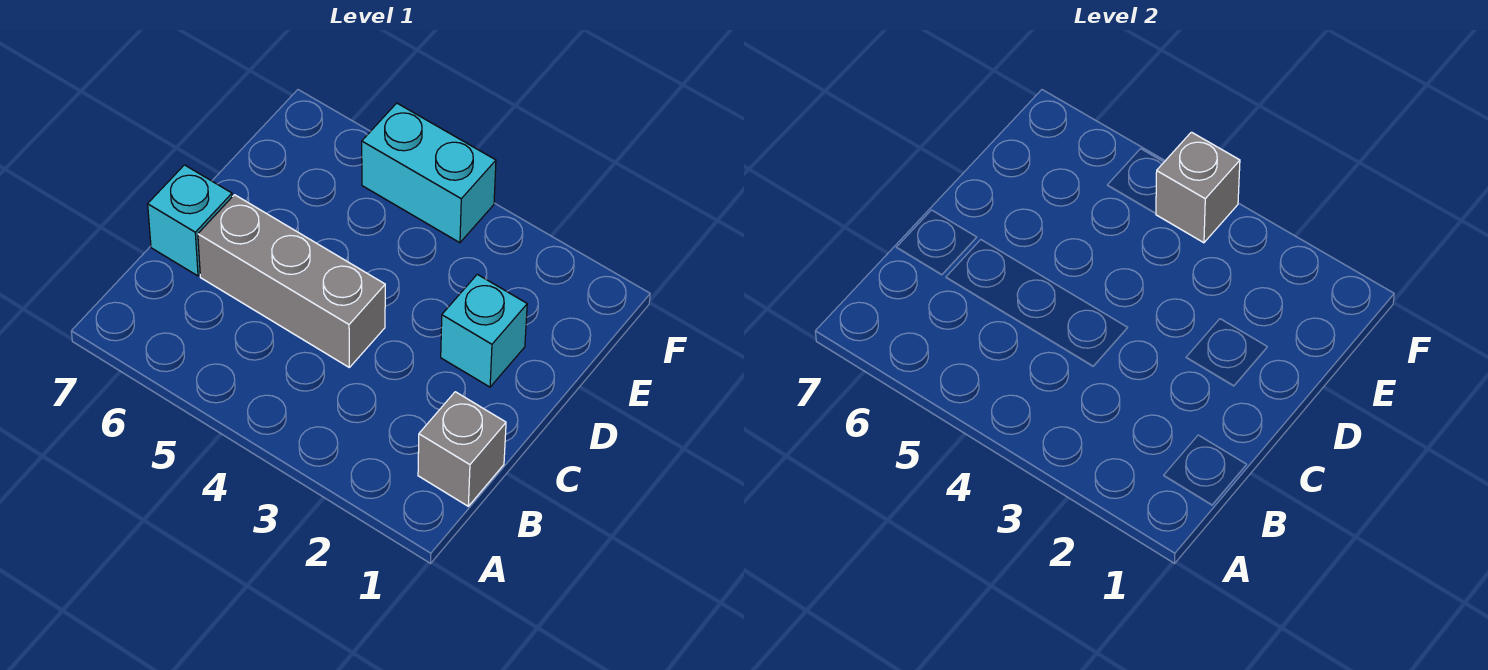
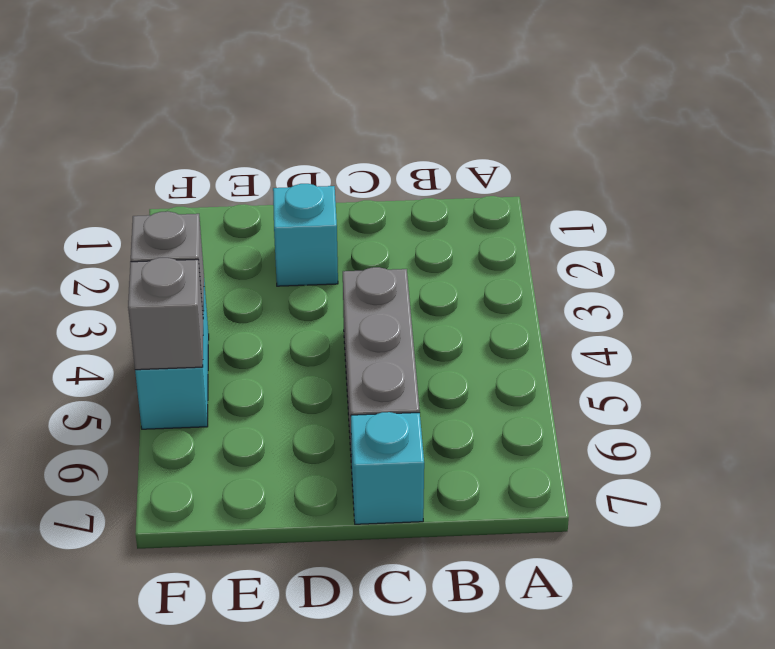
grey 1x1 brick [418,392,506,506] -> grey 1x1 brick moved to [128,258,203,370]

